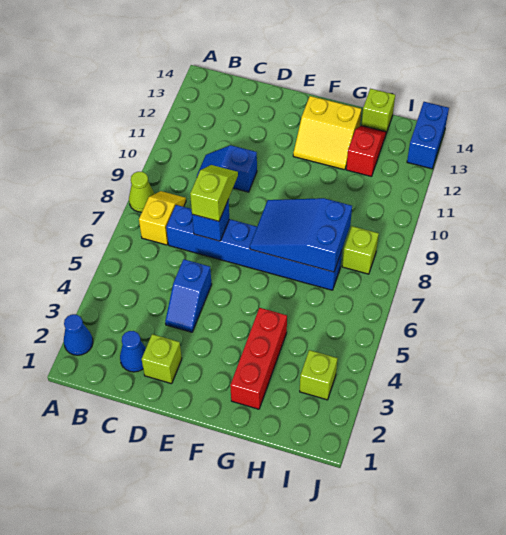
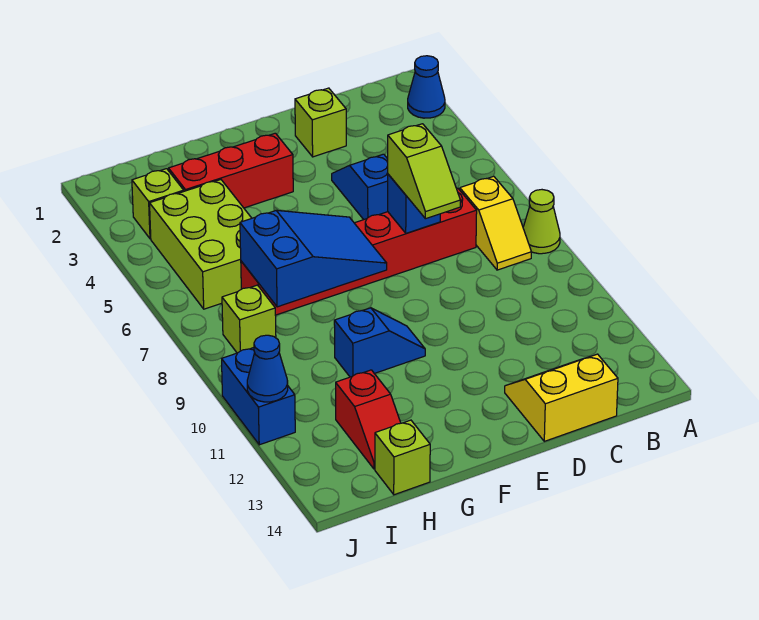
blue 1x1 cone [120,331,146,372] -> blue 1x1 cone moved to [247,335,288,402]
blue 1x6 brick [166,205,342,290] -> red 1x6 brick [241,188,477,315]
blue 1x2 slope [197,145,257,192] -> blue 1x2 slope moved to [334,308,425,377]
yellow 2x2 slope [293,96,361,170] -> yellow 2x2 slope moved to [505,354,618,441]
red 1x3 brick [230,308,287,409] -> red 1x3 brick turned to [168,133,293,208]
none -> lime 2x3 brick [150,180,252,309]
blue 1x2 brick [407,102,449,169] -> blue 1x2 brick moved to [222,348,295,445]

